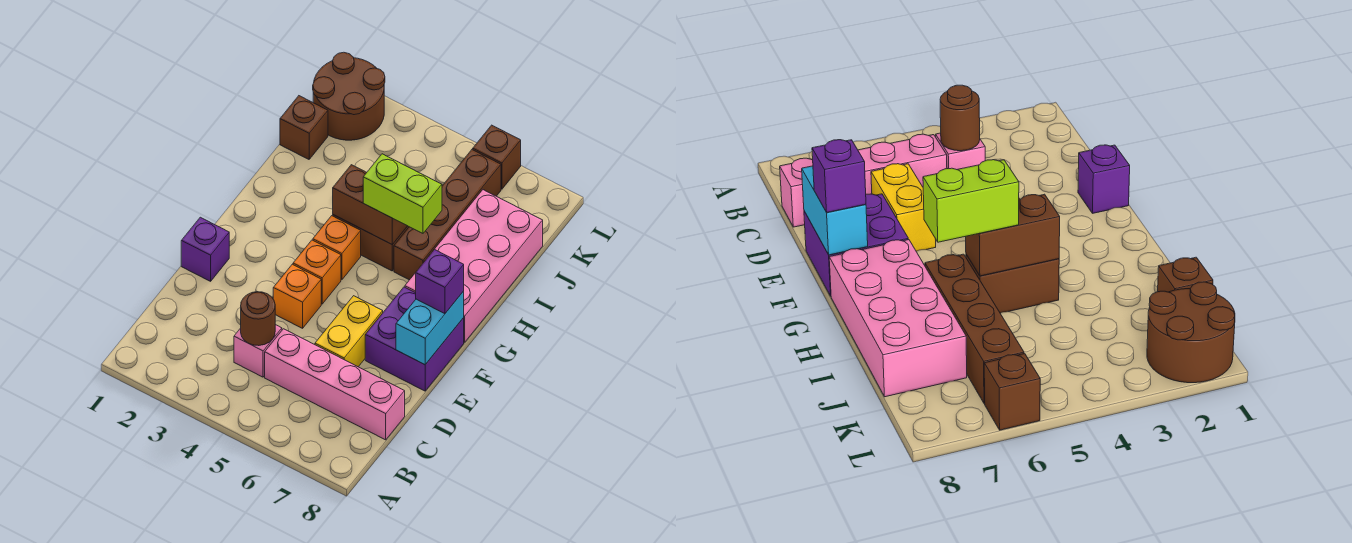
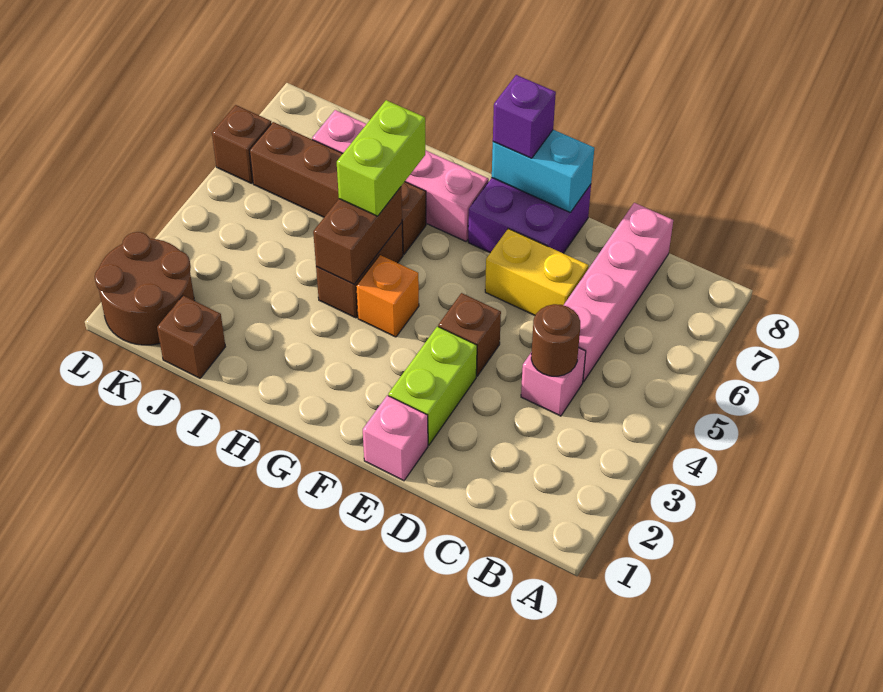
purple 1x1 brick [181,217,229,281] -> pink 1x1 brick [363,395,428,481]
none -> lime 1x2 brick [388,326,477,445]
orange 1x1 brick [273,264,321,328] -> brown 1x1 brick [438,293,501,376]
orange 1x1 brick [293,240,341,304] -> none
pink 2x4 brick [405,190,543,342] -> pink 1x4 brick [312,110,489,241]

